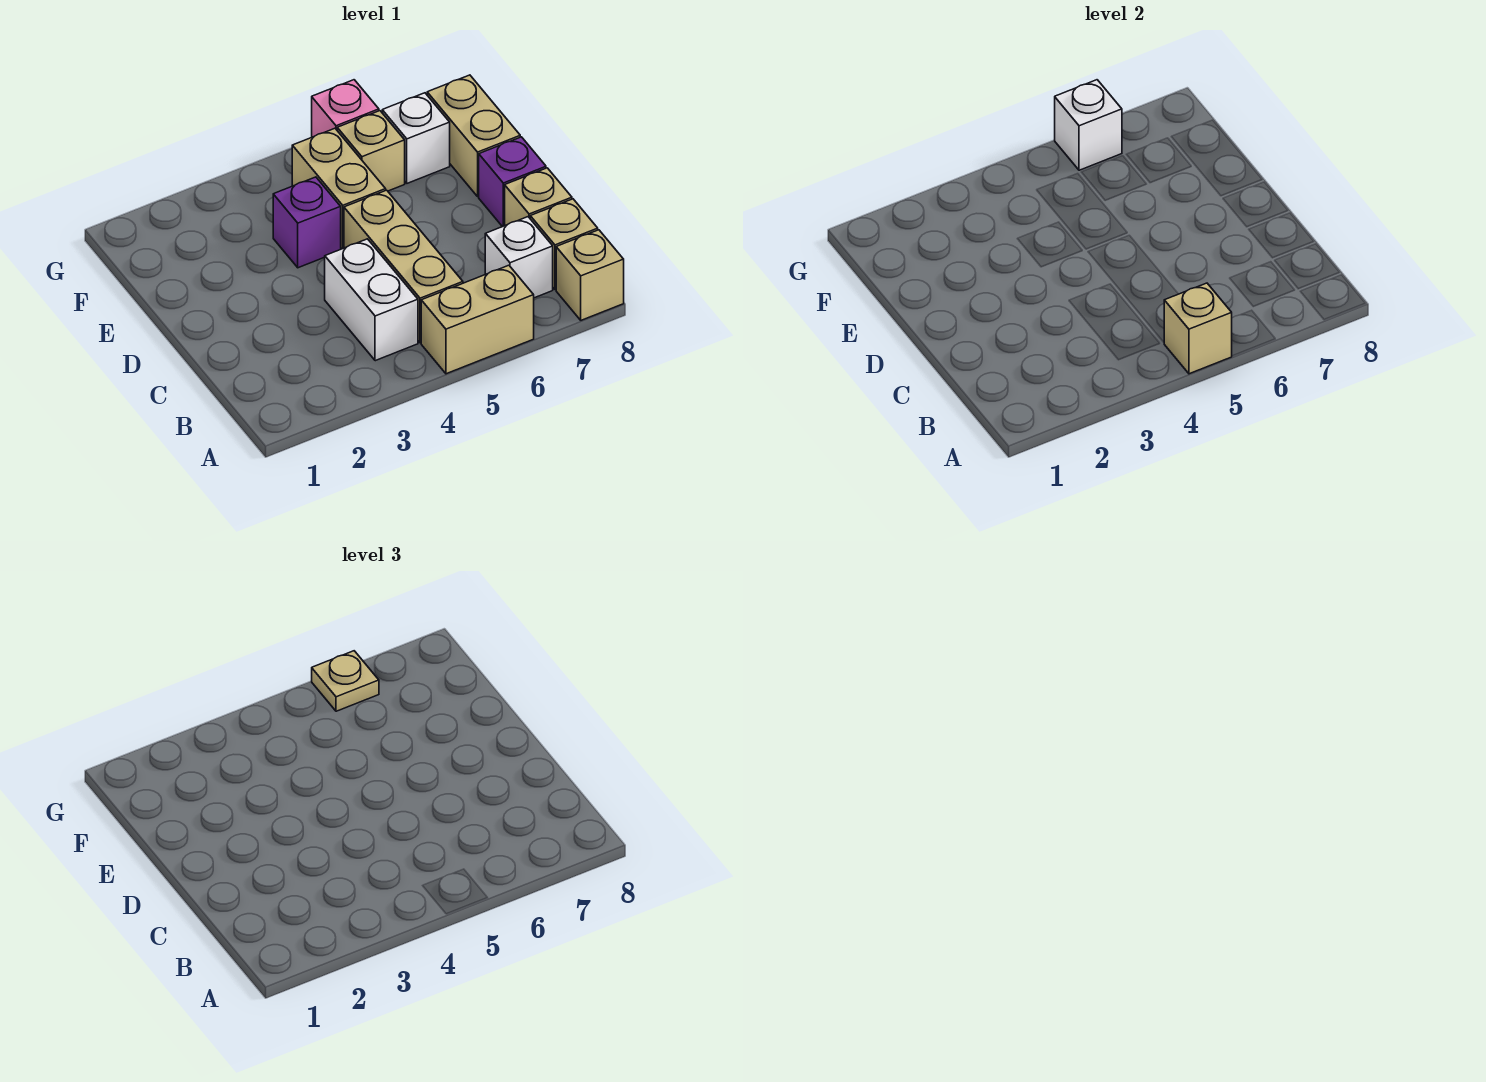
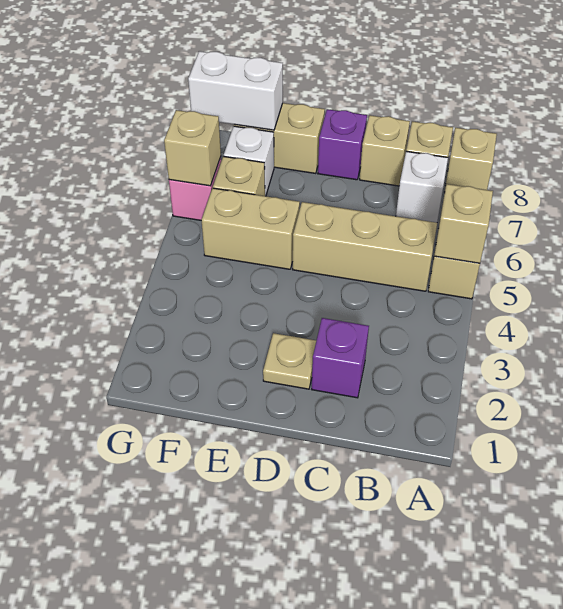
white 1x2 brick [325,239,418,361] -> white 1x2 brick moved to [188,51,283,130]
purple 1x1 brick [273,177,341,268] -> purple 1x1 brick moved to [312,318,369,398]
white 1x1 brick [1055,80,1122,170] -> tan 1x1 brick [164,110,221,186]
tan 1x1 plate [312,651,379,711] -> tan 1x1 plate moved to [263,333,316,389]

